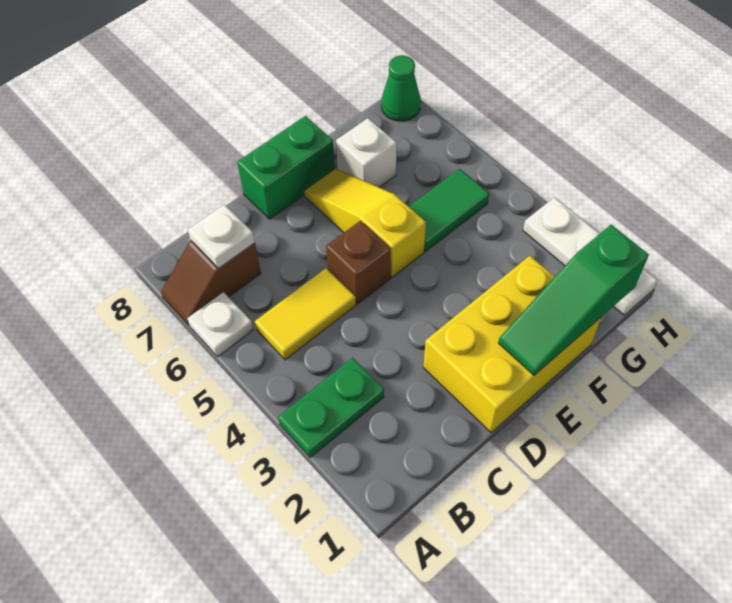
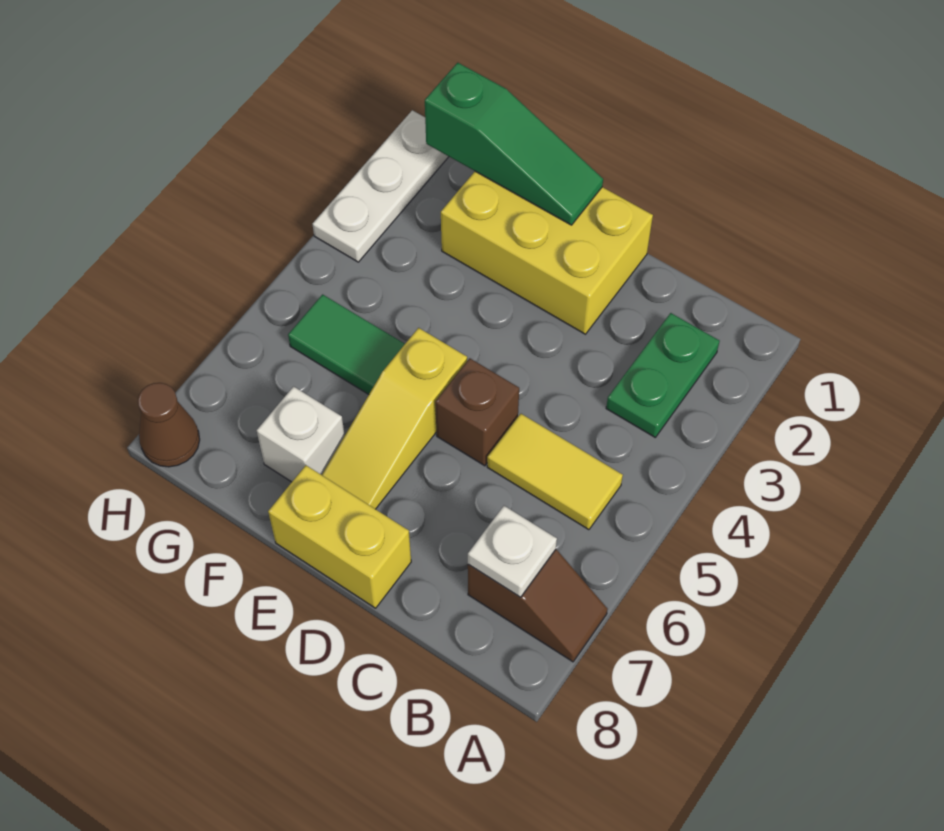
green 1x2 plate [278,358,384,457] -> green 1x2 plate turned to [606,313,720,437]
white 1x1 plate [187,292,253,357] -> none
green 1x2 brick [237,116,335,219] -> yellow 1x2 brick [268,465,411,608]
green 1x1 cone [381,55,421,121] -> brown 1x1 cone [138,383,200,467]

